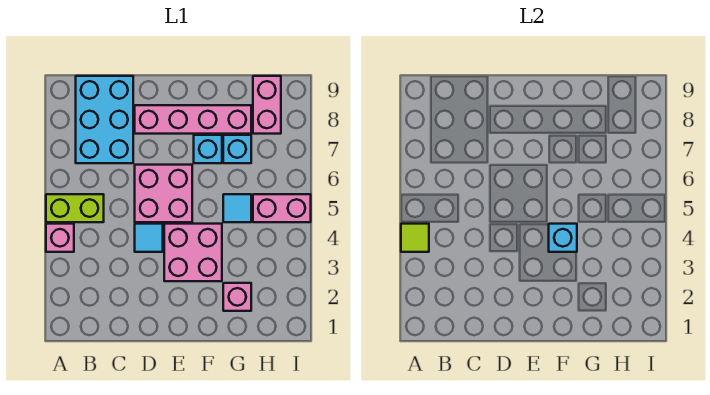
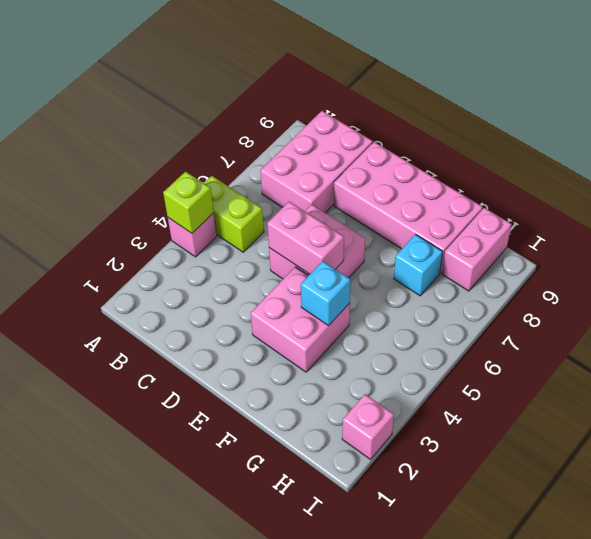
lime 1x1 tile [401,224,429,252] -> lime 1x1 brick [163,171,214,233]
cyan 2x3 brick [76,76,133,163] -> pink 2x3 brick [260,111,373,213]
cyan 1x1 tile [135,224,163,252] -> none
pink 1x4 brick [135,105,251,134] -> pink 2x4 brick [334,142,483,273]
cyan 1x1 brick [194,135,222,163] -> none
pink 1x1 brick [223,283,251,311] -> pink 1x1 brick moved to [342,394,394,459]
cyan 1x1 tile [223,194,251,222] -> none
pink 1x2 brick [253,194,311,222] -> pink 1x2 brick moved to [267,202,344,274]

